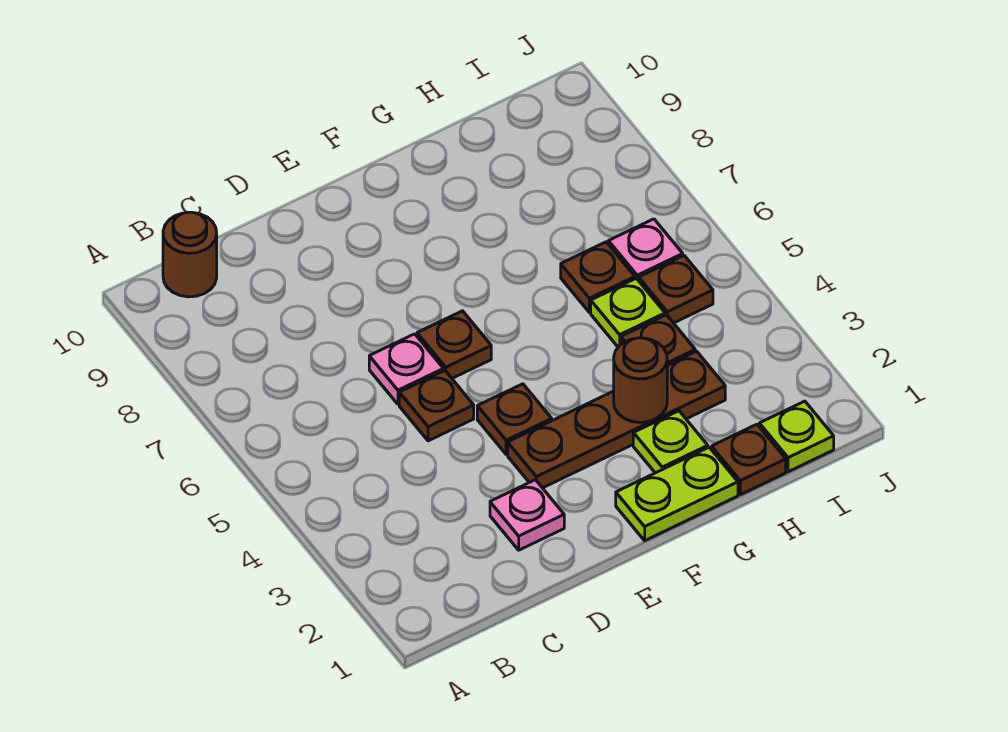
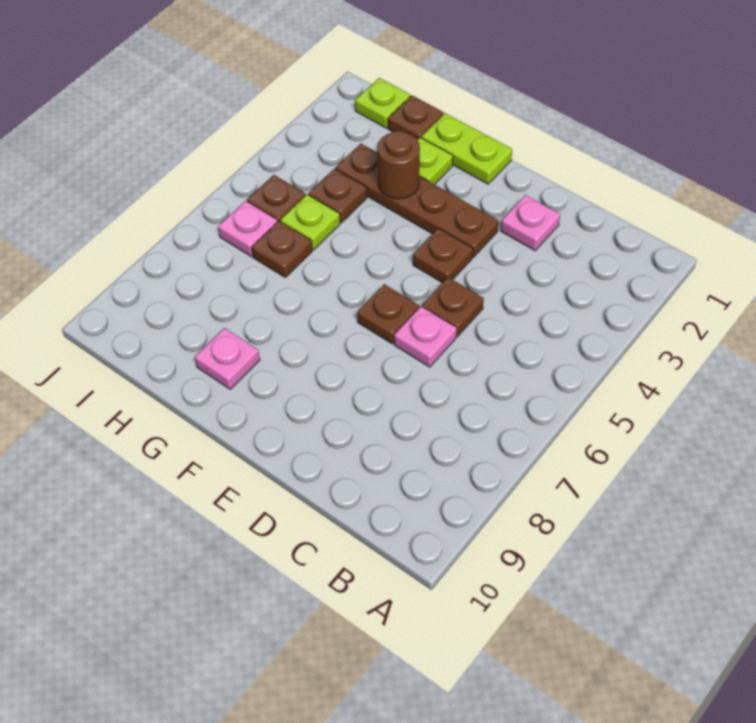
brown 1x1 round brick [163,212,217,297] -> none
none -> pink 1x1 plate [195,328,260,389]

